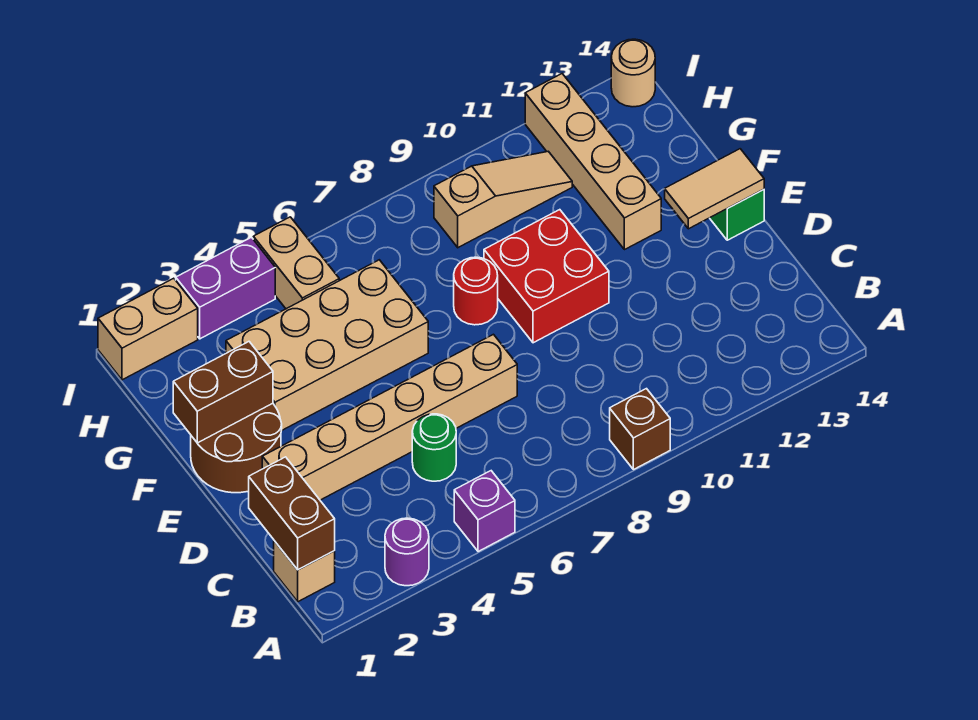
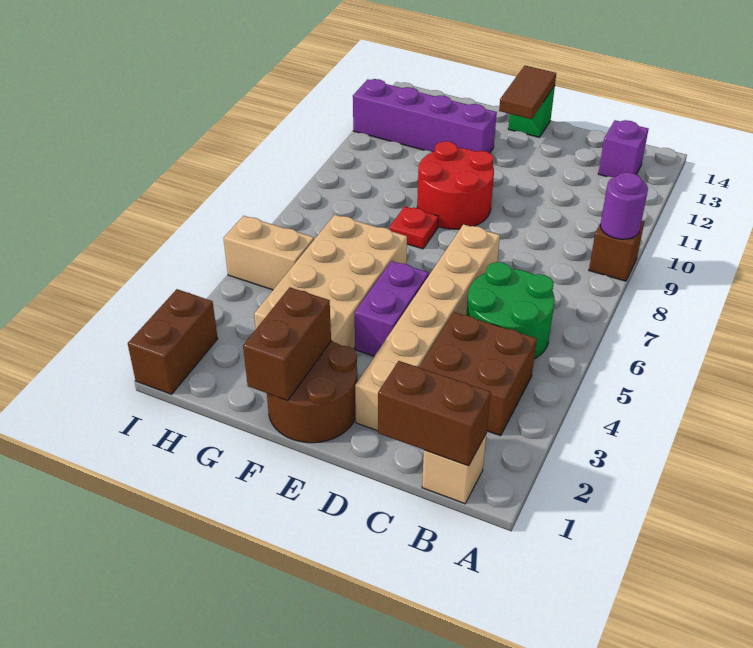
purple 1x1 round brick [385,518,429,586] -> purple 1x1 round brick moved to [600,172,648,239]
purple 1x1 brick [454,471,515,552] -> purple 1x1 brick moved to [598,120,648,177]
none -> brown 2x2 brick [419,312,537,436]
green 1x1 round brick [412,414,456,481] -> green 2x2 round brick [466,262,555,359]
red 2x2 brick [484,210,609,343] -> red 2x2 round brick [417,141,494,229]
tan 1x2 tile [665,149,764,229] -> brown 1x2 tile [499,66,556,119]
red 1x1 round brick [454,257,498,325] -> red 1x1 plate [389,206,439,249]
tan 1x4 brick [525,74,661,250] -> purple 1x4 brick [353,79,497,153]
tan 1x3 slope [434,151,572,248] -> none
tan 1x2 brick [98,278,198,380] -> brown 1x2 brick [128,289,218,394]
purple 1x2 brick [176,237,275,339] -> purple 1x2 brick moved to [355,261,429,356]
tan 1x1 round brick [611,39,655,107] -> none

